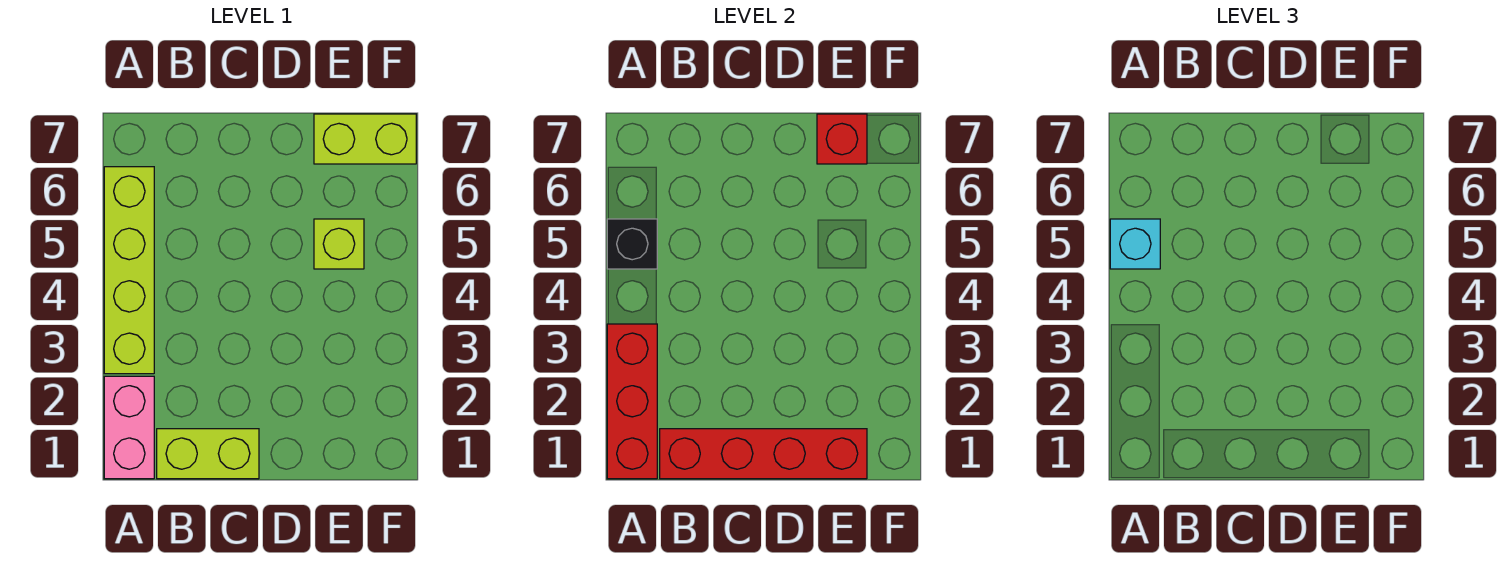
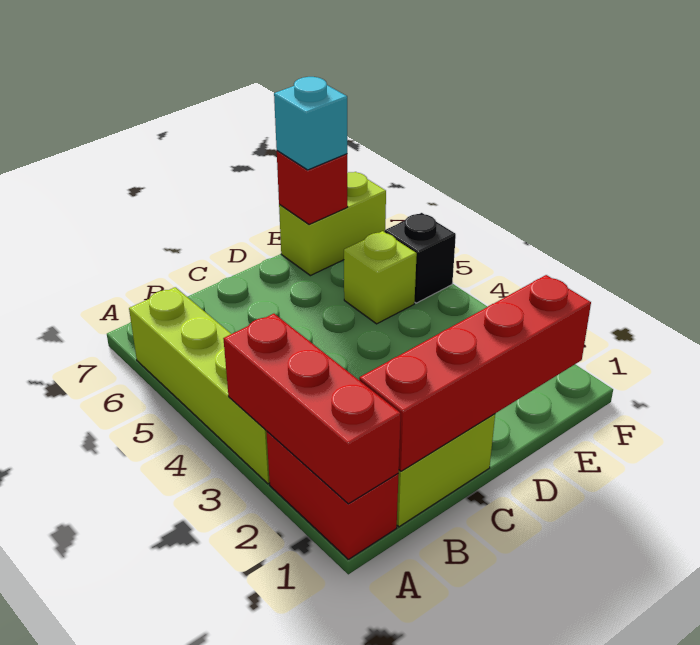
pink 1x2 brick [104,376,154,479] -> red 1x2 brick [266,432,399,559]
black 1x1 brick [607,219,657,269] -> black 1x1 brick moved to [385,213,456,303]
cyan 1x1 brick [1110,219,1160,269] -> cyan 1x1 brick moved to [274,77,347,170]

